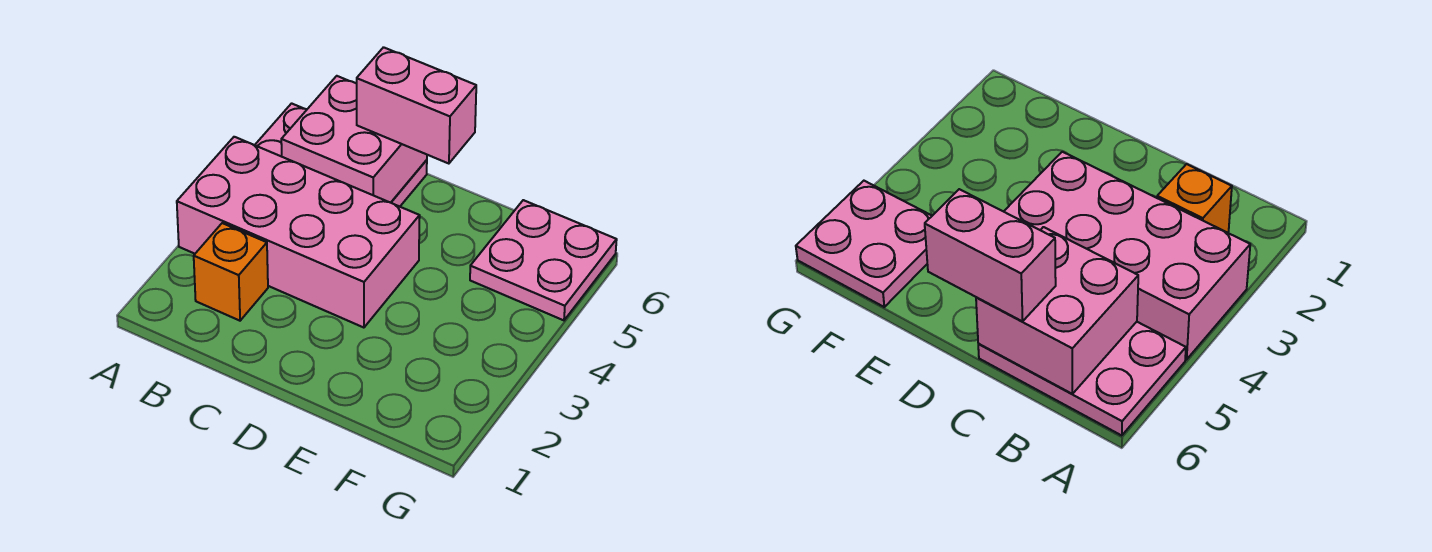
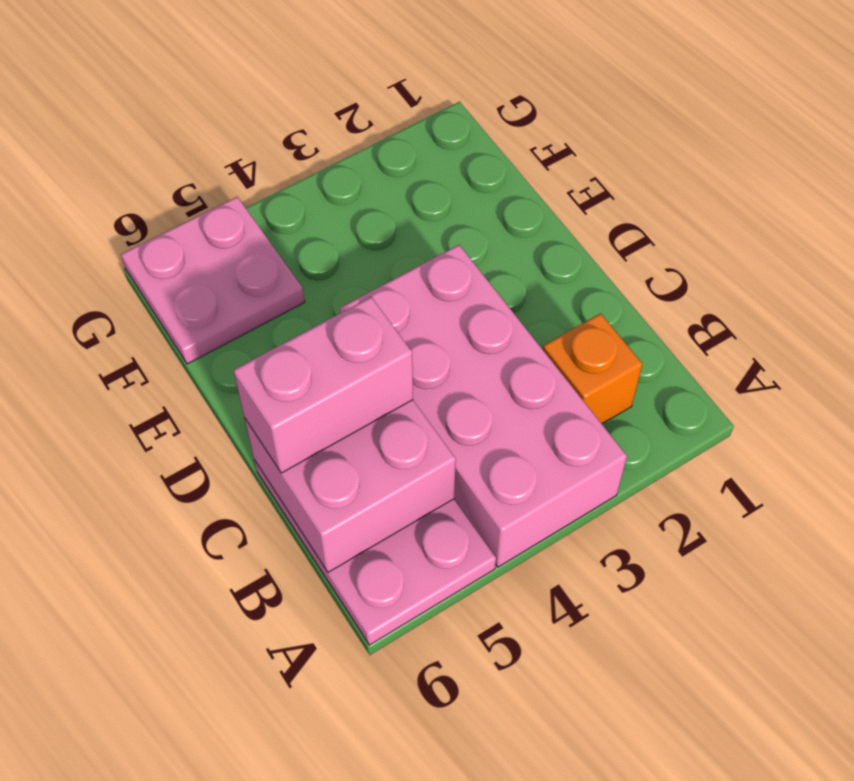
pink 1x2 brick [357,47,476,164] -> pink 1x2 brick turned to [233,297,413,473]

